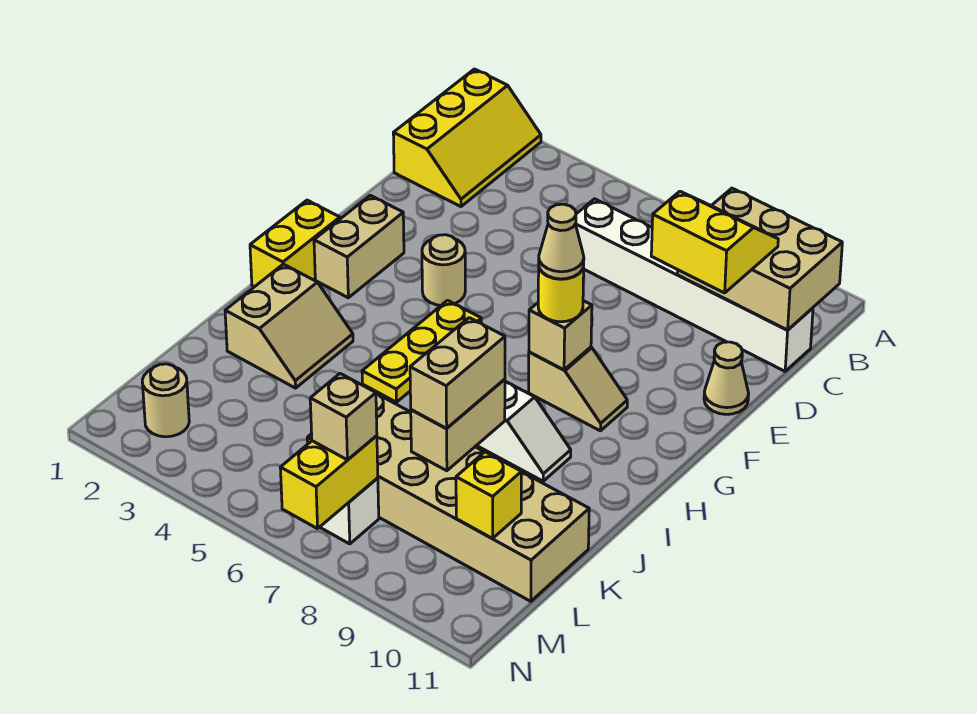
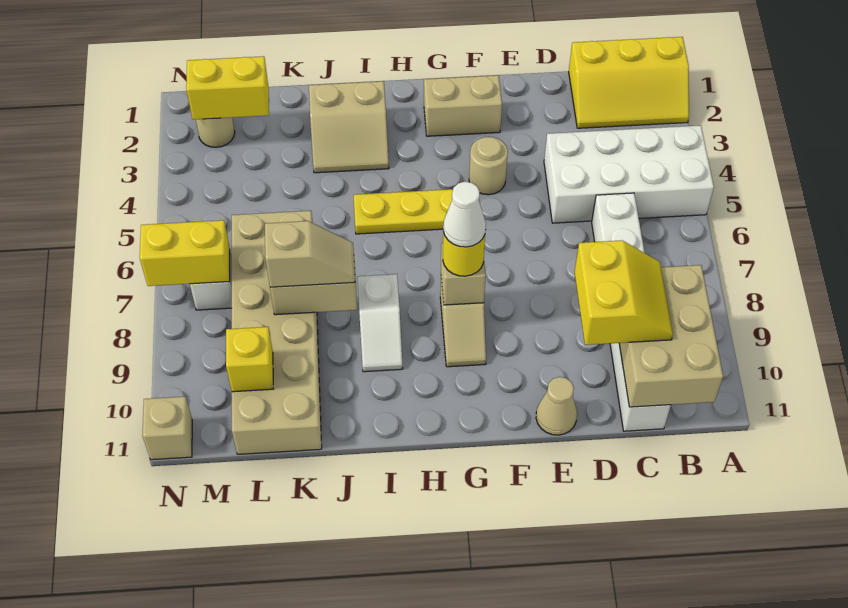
none -> white 2x4 brick [544,125,714,223]
yellow 1x2 brick [250,200,340,287] -> yellow 1x2 brick moved to [186,56,269,120]
tan 1x1 cone [539,204,584,279] -> white 1x1 cone [443,182,486,247]
tan 1x2 brick [410,318,505,429] -> tan 1x2 slope [265,221,355,287]
tan 1x1 brick [310,374,377,460] -> tan 1x1 brick moved to [142,397,192,460]

